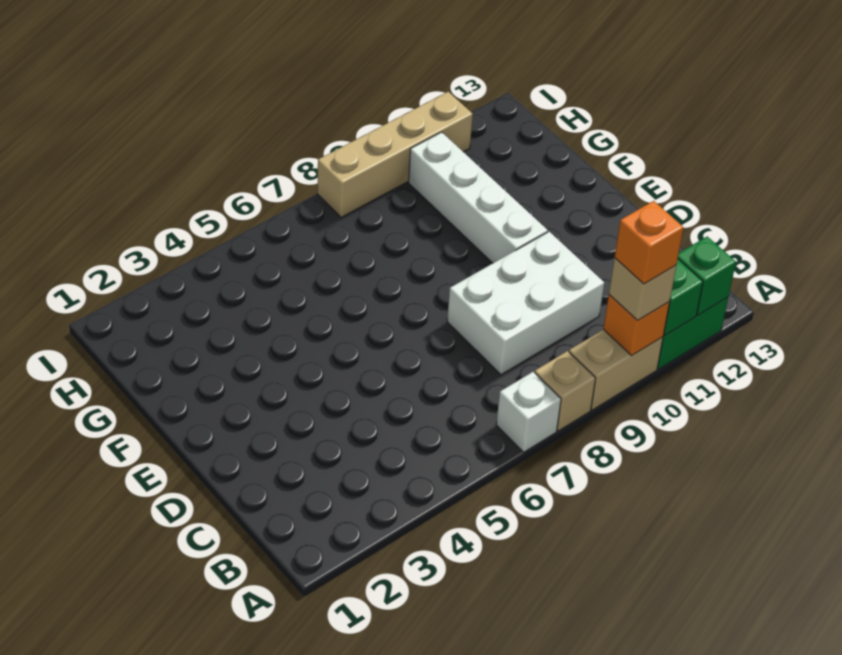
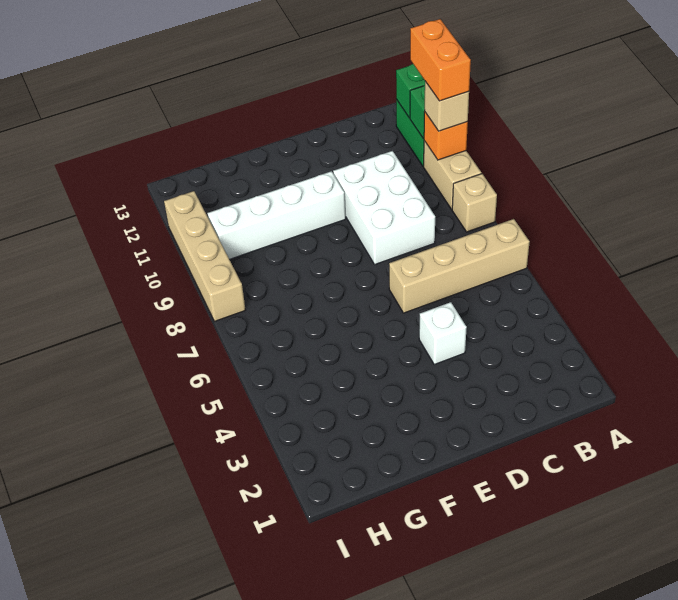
none -> tan 1x4 brick [389,219,530,313]
white 1x1 brick [496,372,561,452] -> white 1x1 brick moved to [419,302,467,364]
orange 1x1 brick [615,201,683,284] -> orange 1x2 brick [410,19,471,101]

